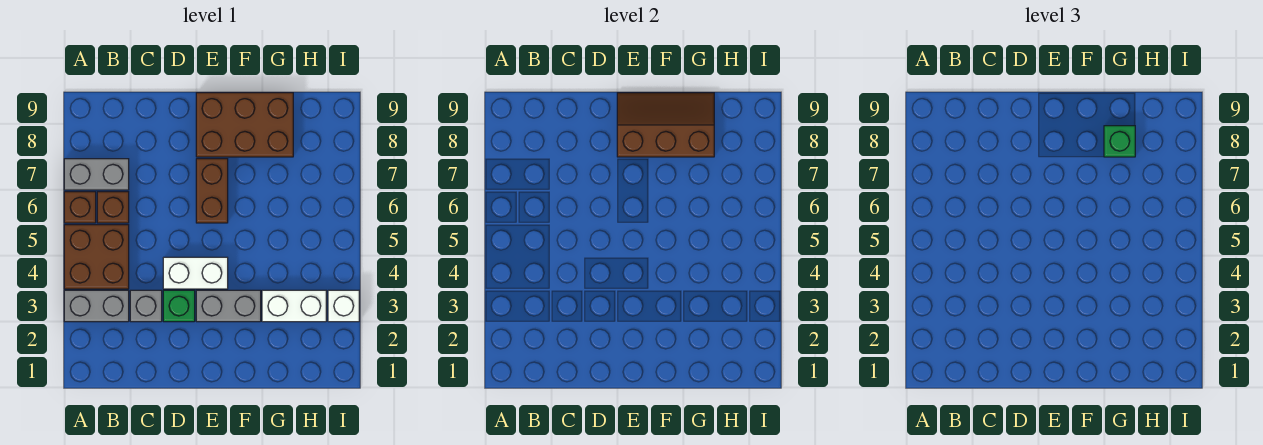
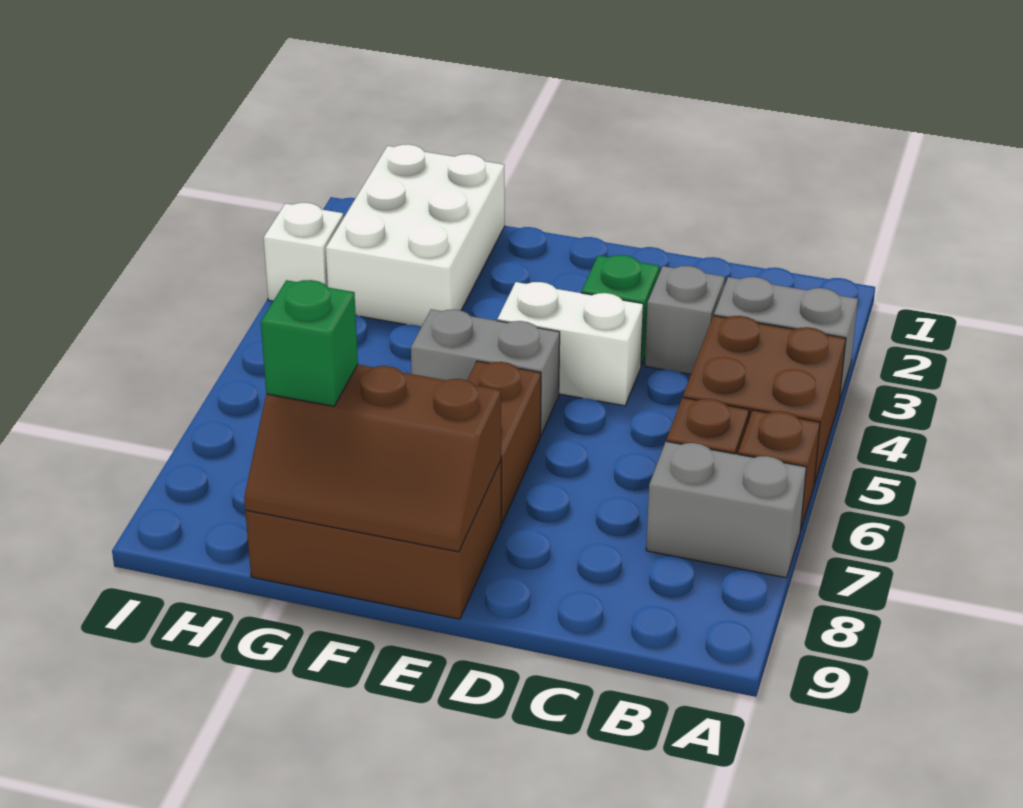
grey 1x2 brick [196,290,261,322] -> grey 1x2 brick moved to [411,309,560,435]
white 1x2 brick [262,290,326,322] -> white 2x3 brick [326,144,505,327]

